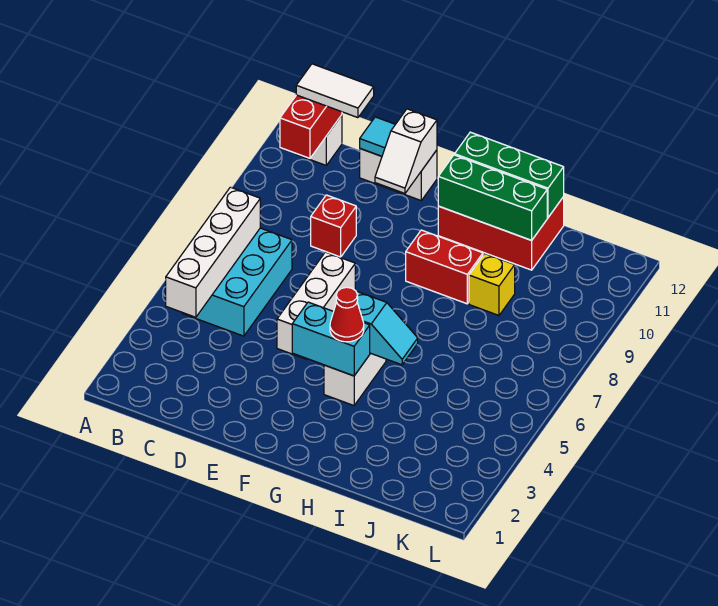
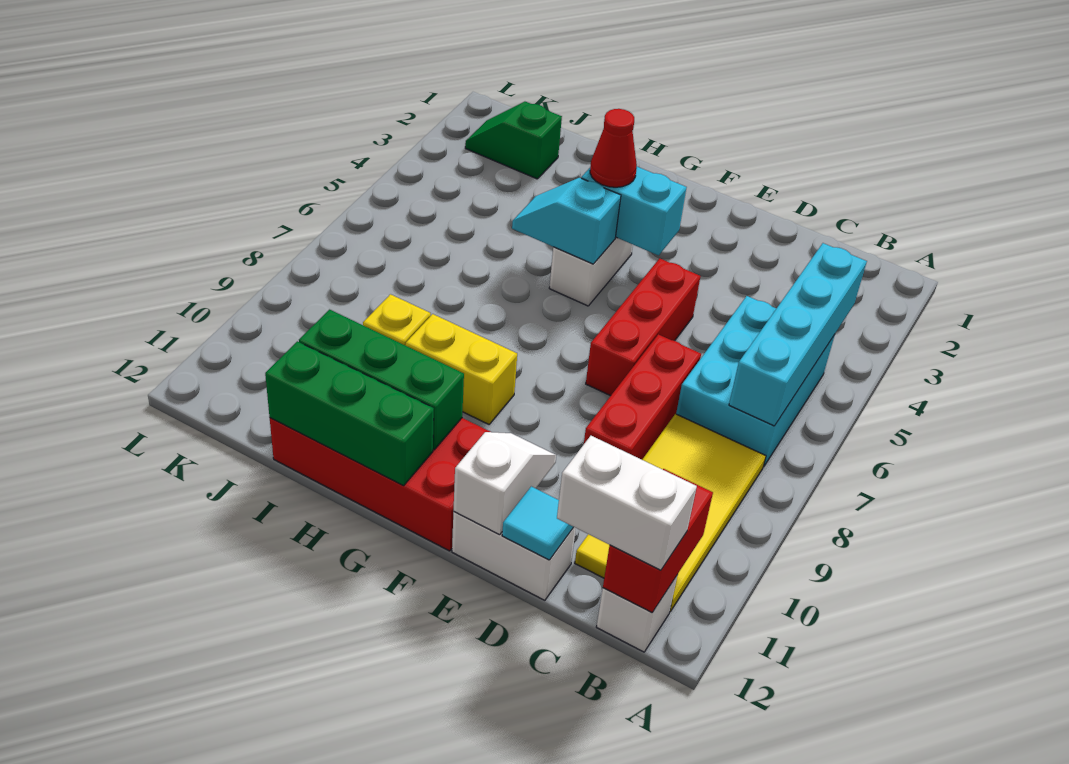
white 1x4 brick [166,187,260,317] -> cyan 1x4 brick [729,243,867,426]
none -> yellow 2x4 tile [575,414,766,612]
white 1x2 tile [296,64,374,118] -> white 1x2 brick [557,436,697,570]
red 1x1 brick [311,195,356,257] -> red 1x3 brick [584,334,701,460]
white 1x3 brick [277,252,355,359] -> red 1x3 brick [586,258,701,396]
red 1x2 brick [406,230,483,304] -> yellow 1x2 brick [406,314,517,424]
red 2x3 brick [438,197,564,270] -> red 2x4 brick [270,418,490,551]
none -> green 1x2 slope [465,102,562,179]

